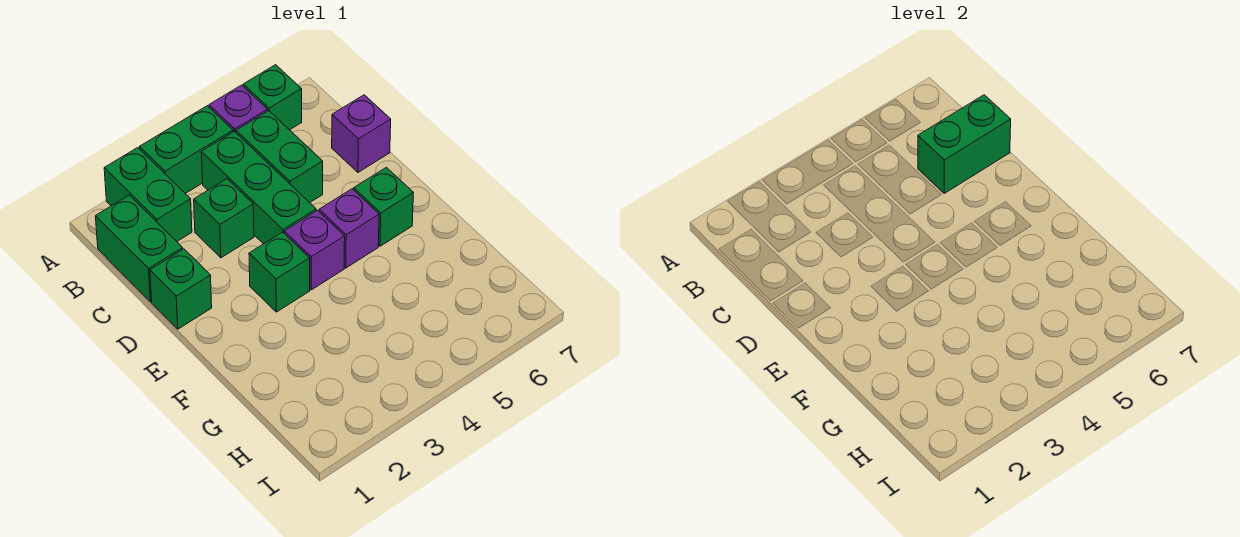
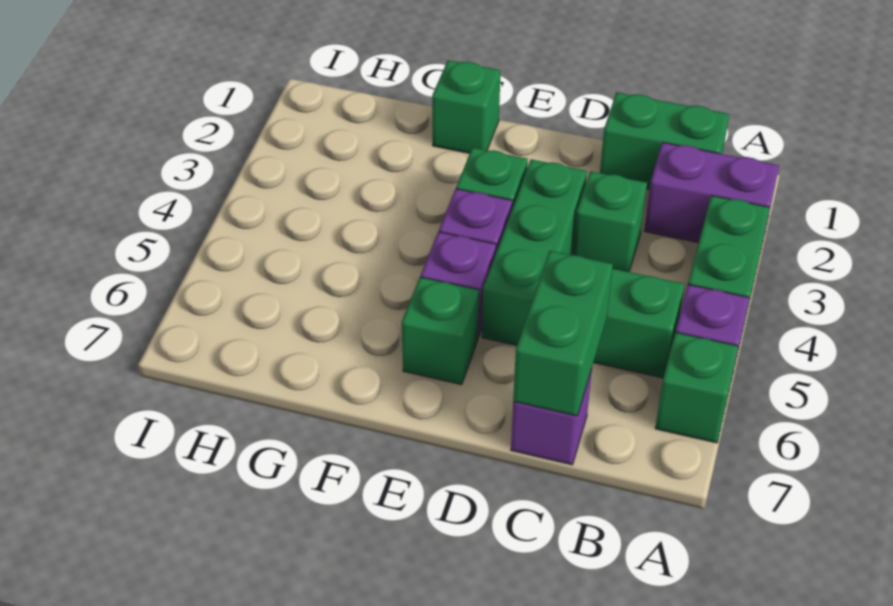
green 1x2 brick [104,148,192,241] -> purple 1x2 brick [644,142,779,243]
green 1x3 brick [201,131,316,244] -> green 1x3 brick turned to [482,159,587,346]
green 1x1 brick [150,249,212,329] -> green 1x1 brick moved to [432,60,501,153]

